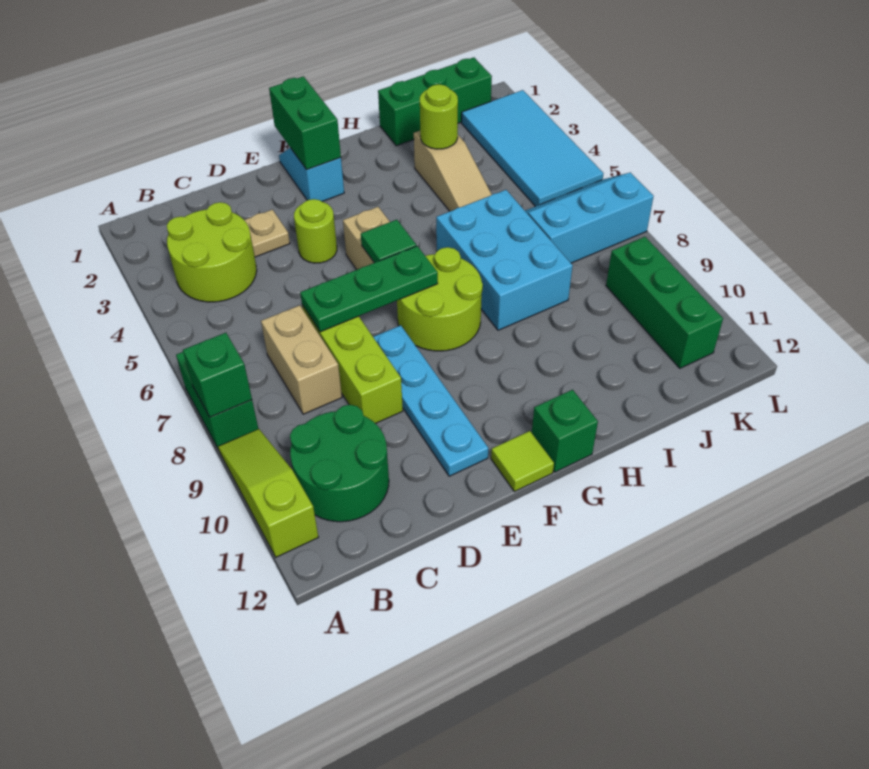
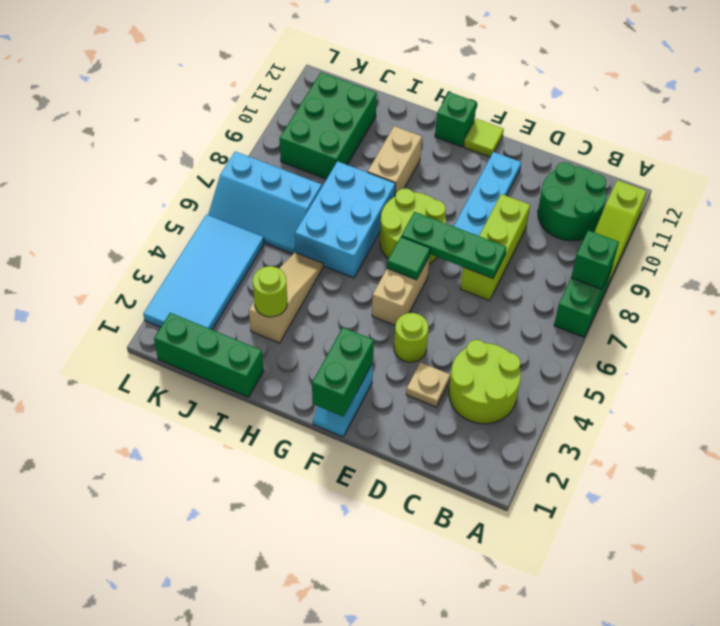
tan 1x2 brick [261,305,342,414] -> tan 1x2 brick moved to [368,126,422,195]
green 1x3 brick [606,237,723,368] -> green 2x3 brick [279,72,377,179]

